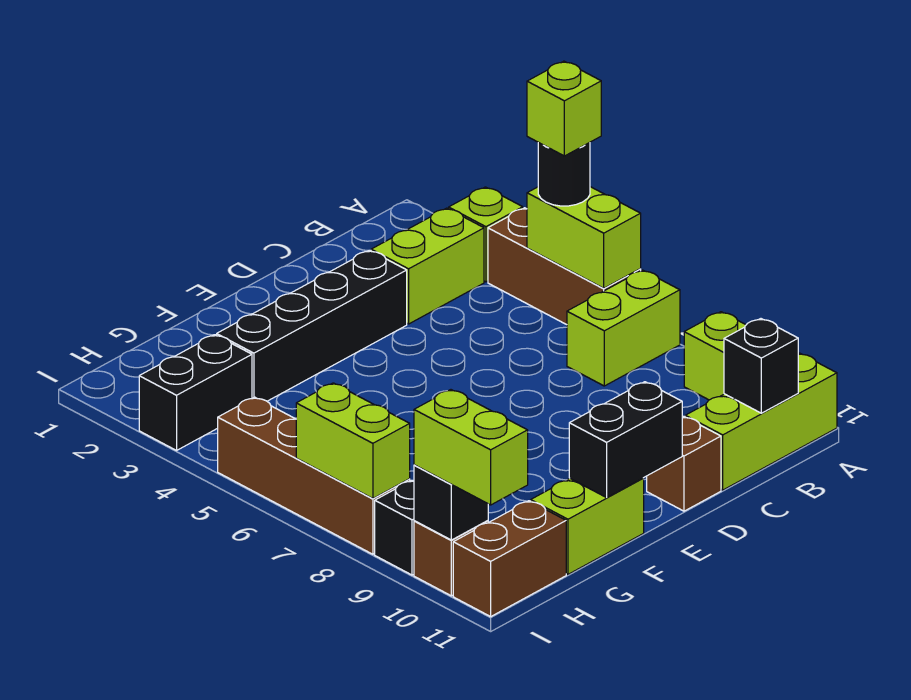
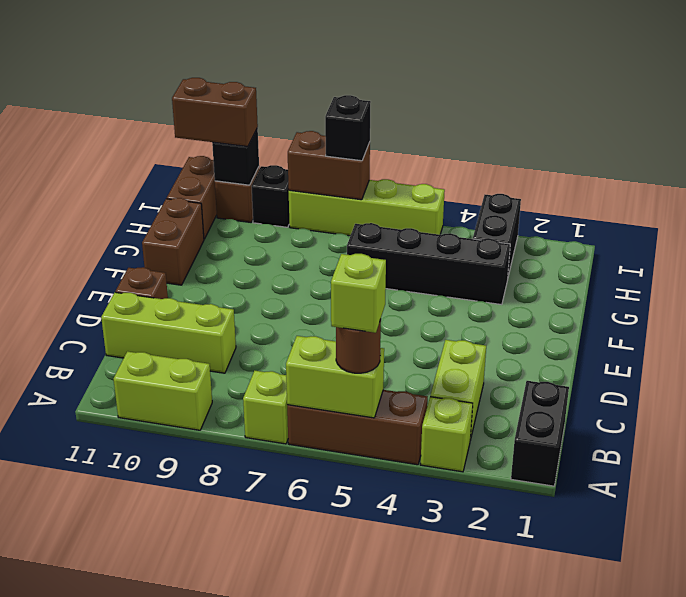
black 1x1 round brick [538,143,590,206] -> brown 1x1 round brick [336,319,381,373]
lime 1x2 brick [567,270,680,386] -> lime 1x1 brick [243,371,288,444]
lime 1x3 brick [685,353,837,490] -> lime 1x3 brick turned to [101,292,236,373]
black 1x1 brick [724,319,798,413] -> black 1x1 brick moved to [325,95,371,161]
black 1x4 brick [217,250,407,401] -> black 1x4 brick turned to [347,223,510,305]
black 1x2 brick [569,382,682,497] -> black 1x2 brick moved to [511,381,569,486]
lime 1x2 brick [531,478,644,574] -> brown 1x2 brick [142,198,204,285]
brown 1x4 brick [218,397,410,554] -> lime 1x4 brick [289,179,445,236]
lime 1x2 brick [296,383,410,499] -> brown 1x2 brick [288,131,370,200]
lime 1x2 brick [414,390,528,505] -> brown 1x2 brick [172,78,258,147]

